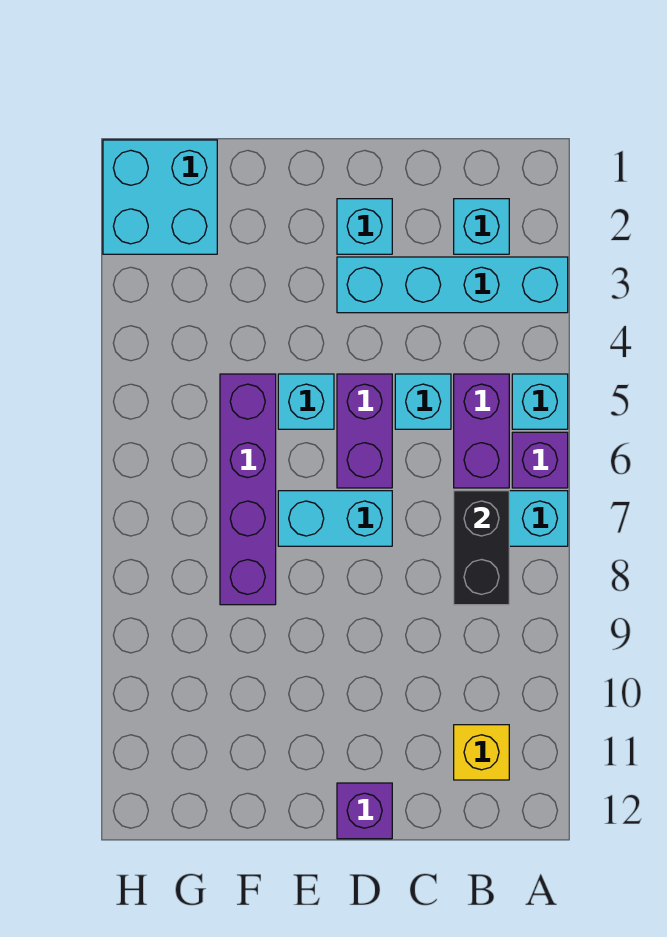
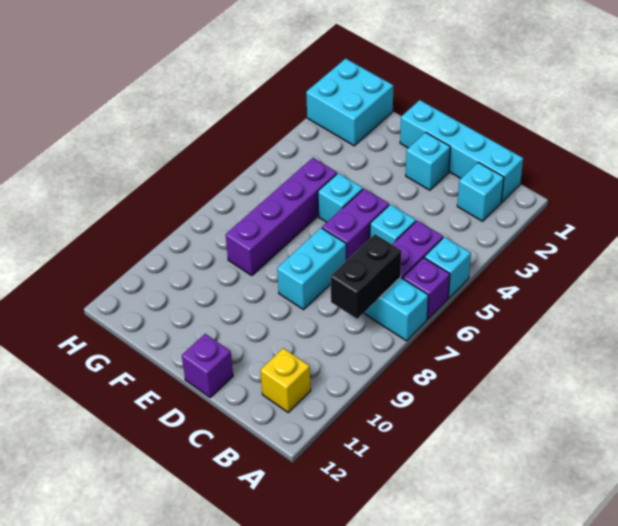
cyan 1x4 brick [337,257,568,313] -> cyan 1x4 brick moved to [400,100,523,202]
cyan 1x2 brick [278,491,392,546] -> cyan 1x2 brick turned to [277,228,346,310]

